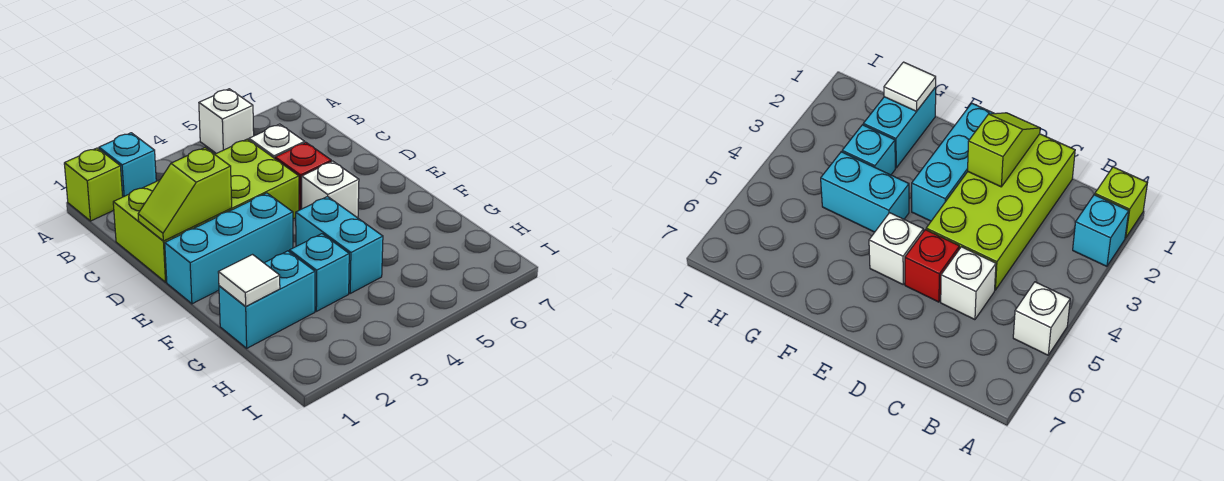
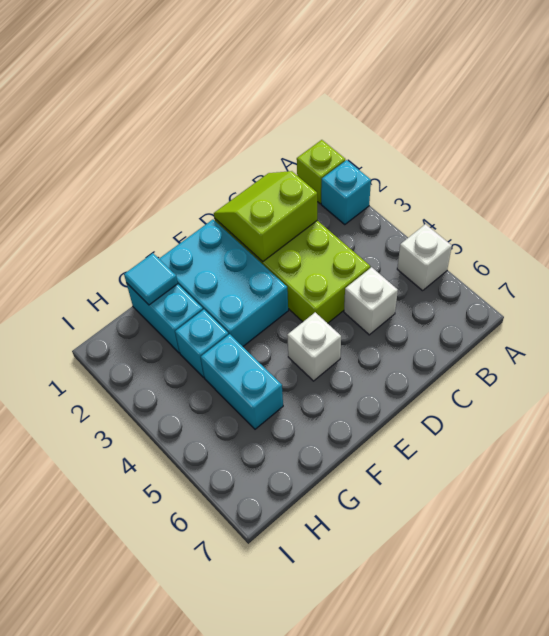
lime 1x2 slope [138,148,232,241] -> lime 2x2 slope [214,171,317,262]
red 1x1 brick [275,142,331,210] -> none
cyan 1x3 brick [165,193,293,304] -> cyan 2x3 brick [159,220,288,346]
cyan 1x2 brick [296,196,383,293] -> cyan 1x2 brick turned to [201,334,283,429]
white 1x1 tile [218,255,280,307] -> cyan 1x1 tile [124,253,178,305]

